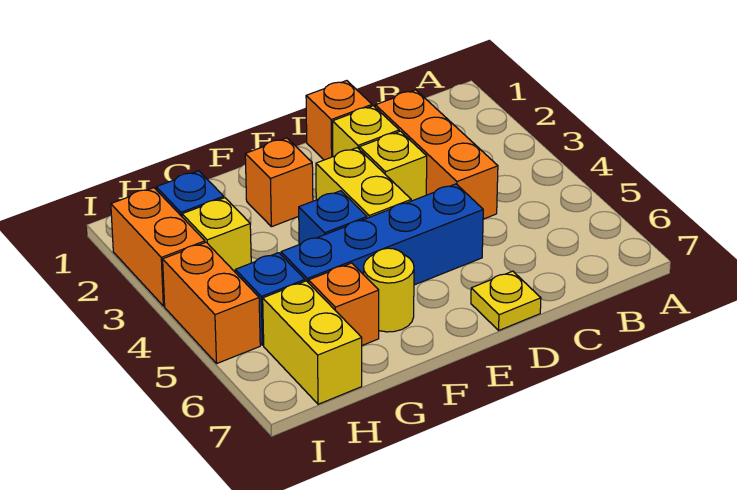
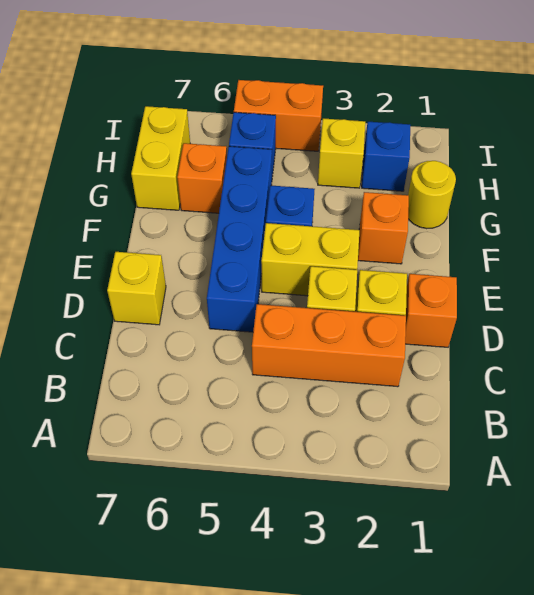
yellow 1x1 plate [471,271,541,330] -> yellow 1x1 brick [107,252,166,325]
yellow 1x1 round brick [364,248,414,332] -> yellow 1x1 round brick moved to [408,161,456,229]
yellow 1x2 brick [263,281,362,404] -> yellow 1x2 brick turned to [131,106,190,210]
orange 1x2 brick [111,188,205,306] -> none

